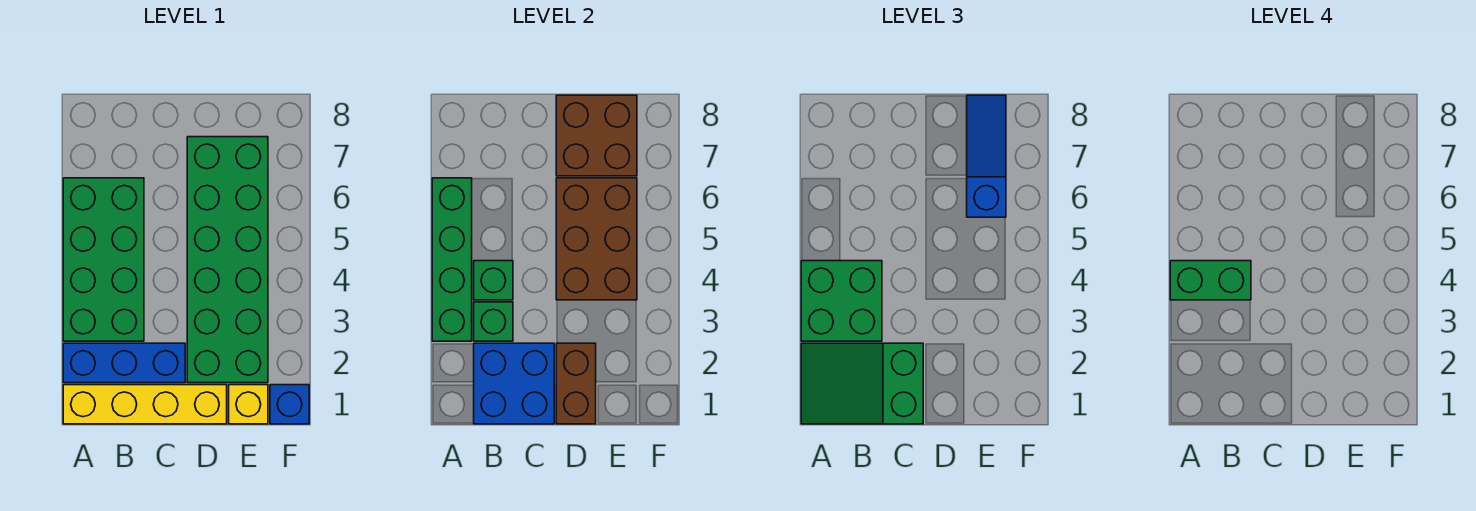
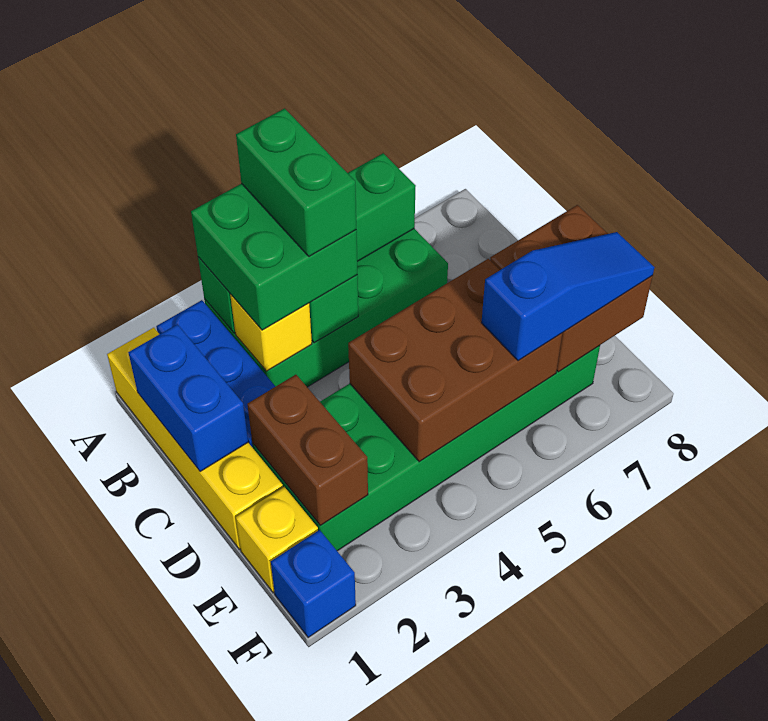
green 2x3 slope [801,343,923,424] -> none
blue 2x2 brick [474,343,554,424] -> blue 1x2 brick [128,324,248,472]
green 1x1 brick [474,302,513,341] -> yellow 1x1 brick [230,294,312,371]
brown 1x2 brick [556,343,596,424] -> brown 1x2 brick turned to [247,375,368,526]

